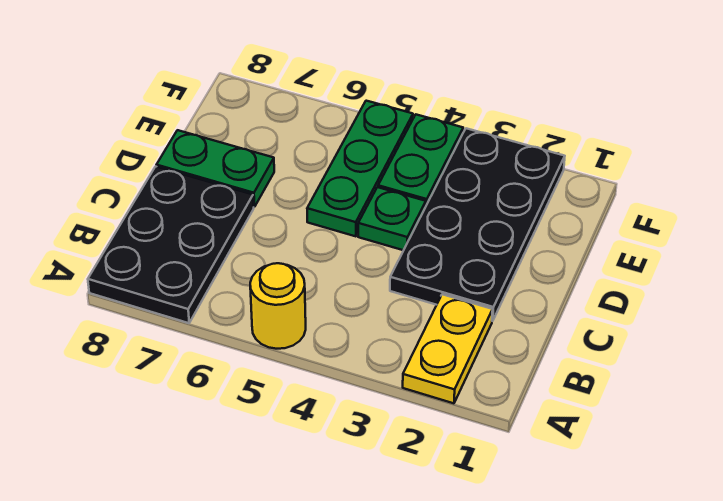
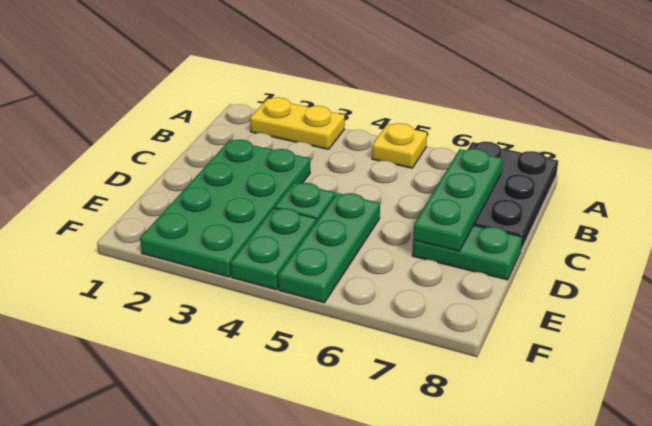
yellow 1x2 plate [403,294,493,403] -> yellow 1x2 plate turned to [250,97,345,149]
yellow 1x1 round brick [250,263,306,349] -> yellow 1x1 plate [372,123,427,168]
none -> green 1x3 plate [413,149,503,251]
black 2x4 plate [390,128,565,321] -> green 2x4 plate [140,140,310,277]

